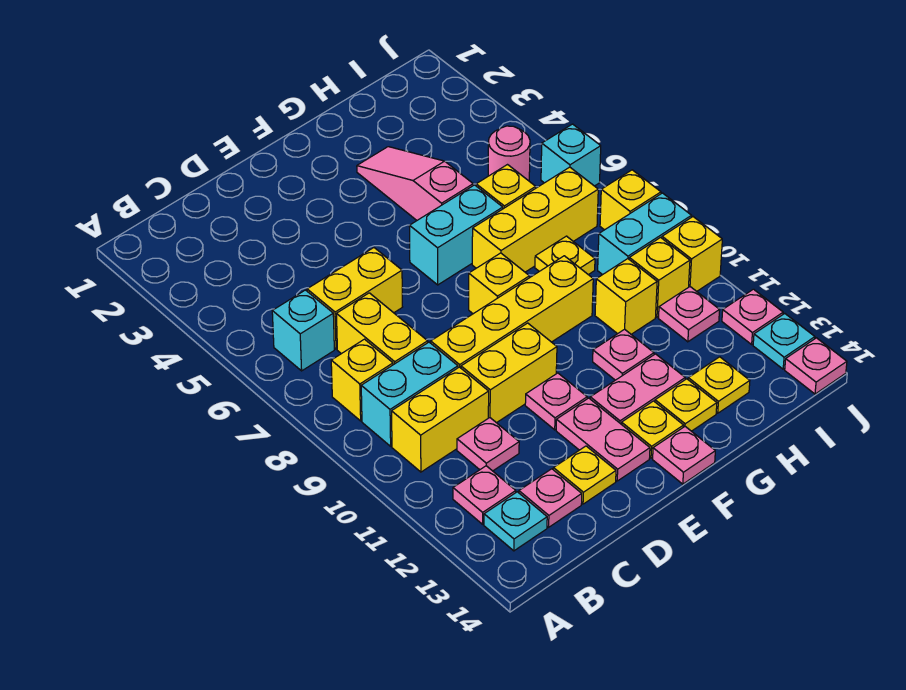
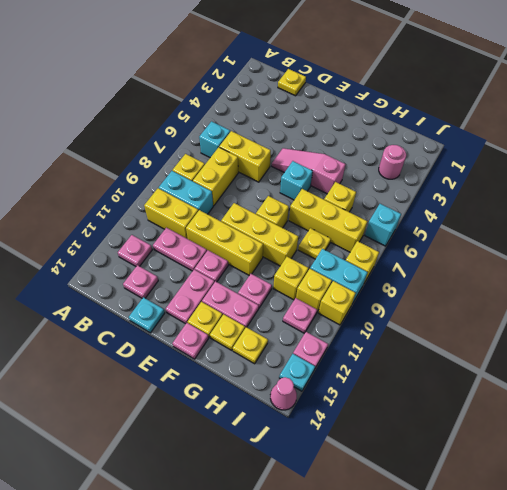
cyan 1x1 plate [484,492,547,551] -> cyan 1x1 plate moved to [129,297,165,333]
pink 1x1 plate [457,418,519,471] -> pink 1x2 plate [153,228,207,271]
yellow 1x4 brick [431,256,593,368] -> yellow 1x3 brick [221,203,298,266]
yellow 1x2 brick [461,323,557,423] -> yellow 1x3 brick [186,210,263,275]
yellow 1x1 plate [553,446,616,504] -> yellow 1x1 plate moved to [278,69,306,96]
cyan 1x2 brick [409,185,503,285] -> cyan 1x1 brick [280,161,313,200]
pink 1x3 slope [357,147,473,220] -> pink 1x3 slope turned to [272,148,345,194]
pink 1x1 round brick [488,126,530,181] -> pink 1x1 round brick moved to [379,145,406,179]
pink 1x1 plate [785,338,847,394] -> pink 1x1 cone [270,377,297,410]

